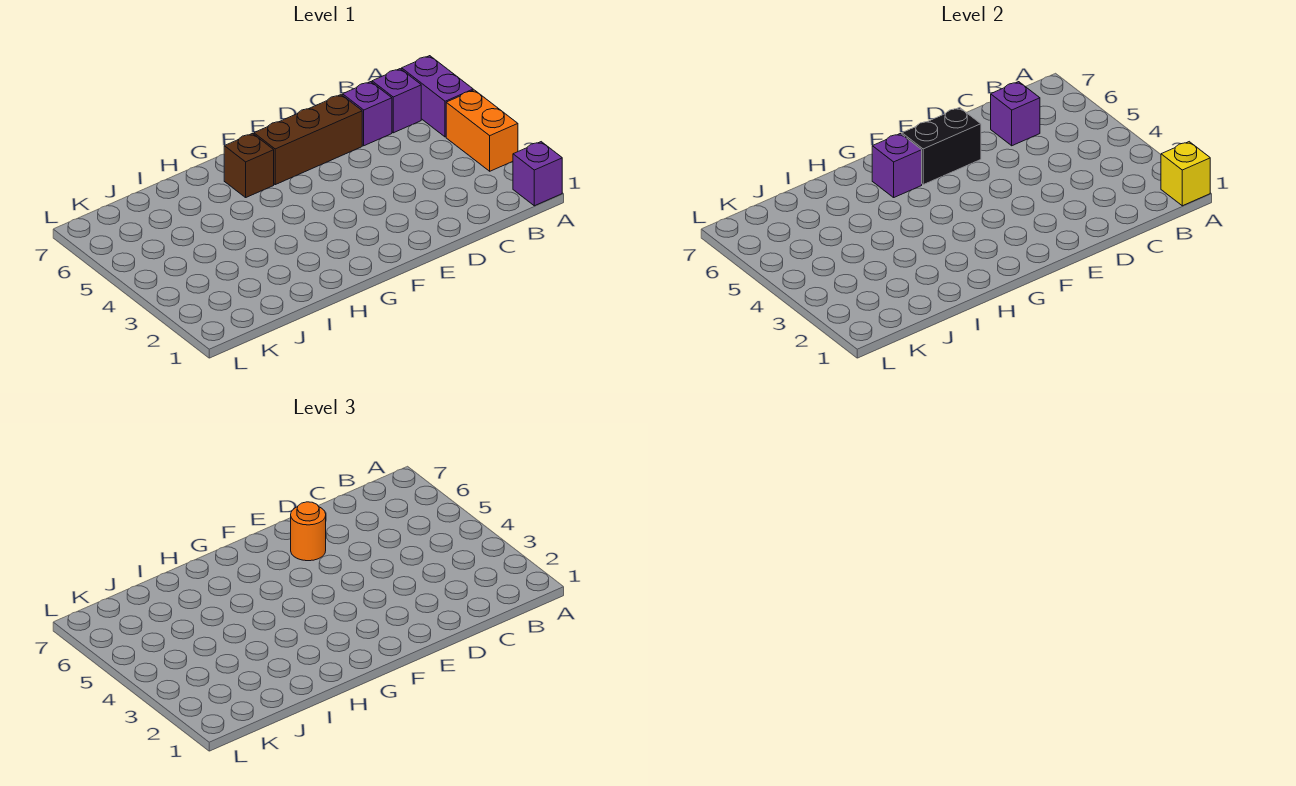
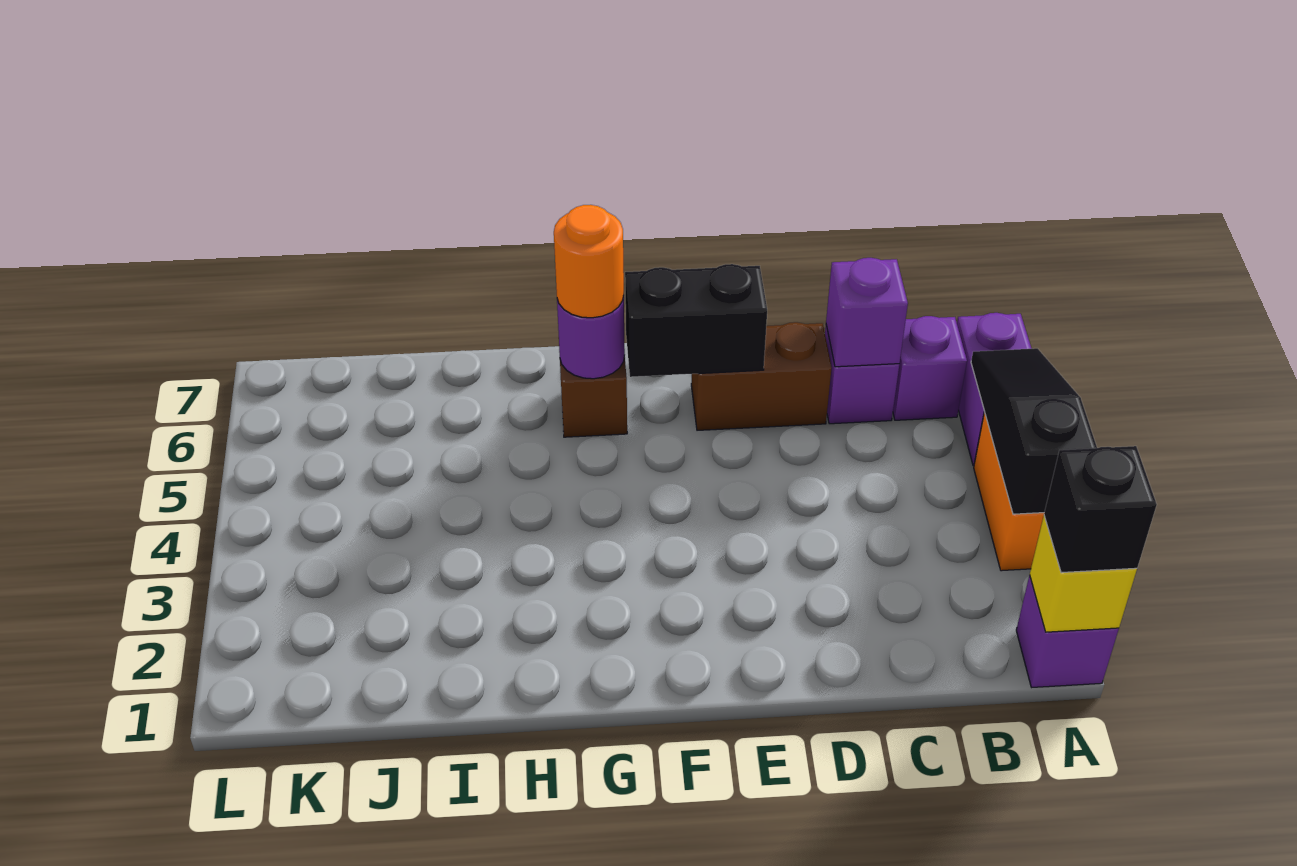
none -> black 1x1 brick [1044,446,1157,573]
none -> black 1x3 slope [971,348,1097,514]
brown 1x3 brick [254,95,362,185] -> brown 1x2 brick [691,322,832,430]
orange 1x1 round brick [291,502,326,561] -> orange 1x1 round brick moved to [554,205,624,318]
purple 1x1 brick [872,134,922,197] -> purple 1x1 round brick [557,296,625,379]

